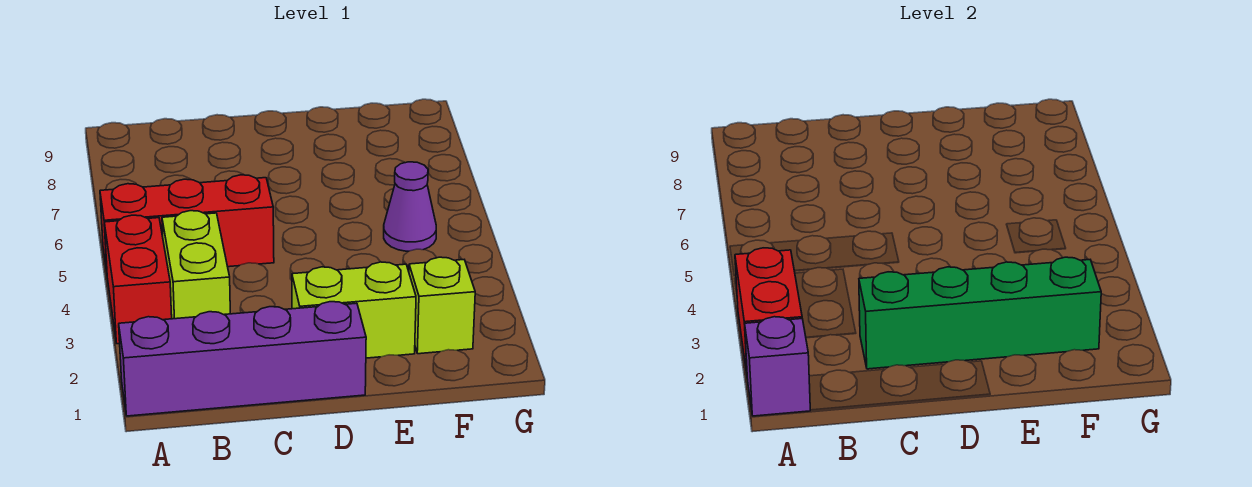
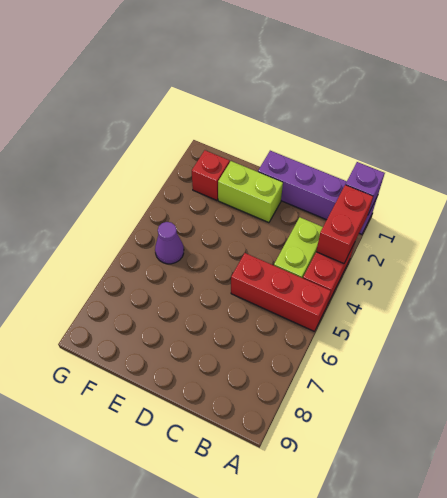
green 1x4 brick [859,257,1101,369] -> none
lime 1x1 brick [409,257,475,354] -> red 1x1 brick [192,150,230,200]

